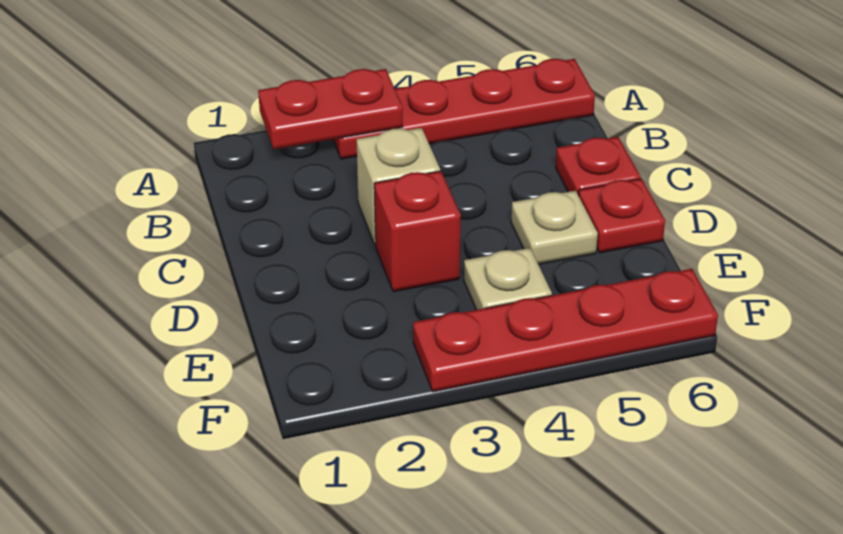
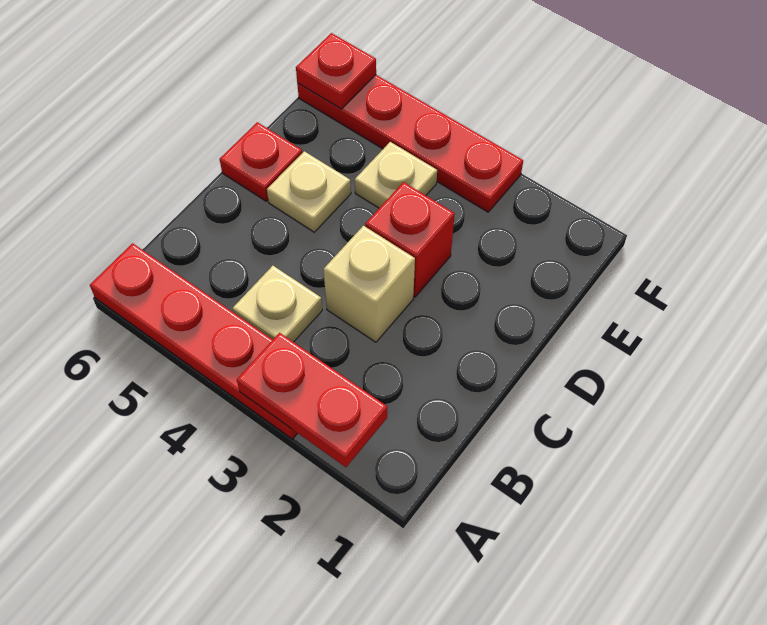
none -> tan 1x1 plate [232,266,322,342]
red 1x1 plate [556,137,641,196] -> red 1x1 plate moved to [296,33,376,109]

